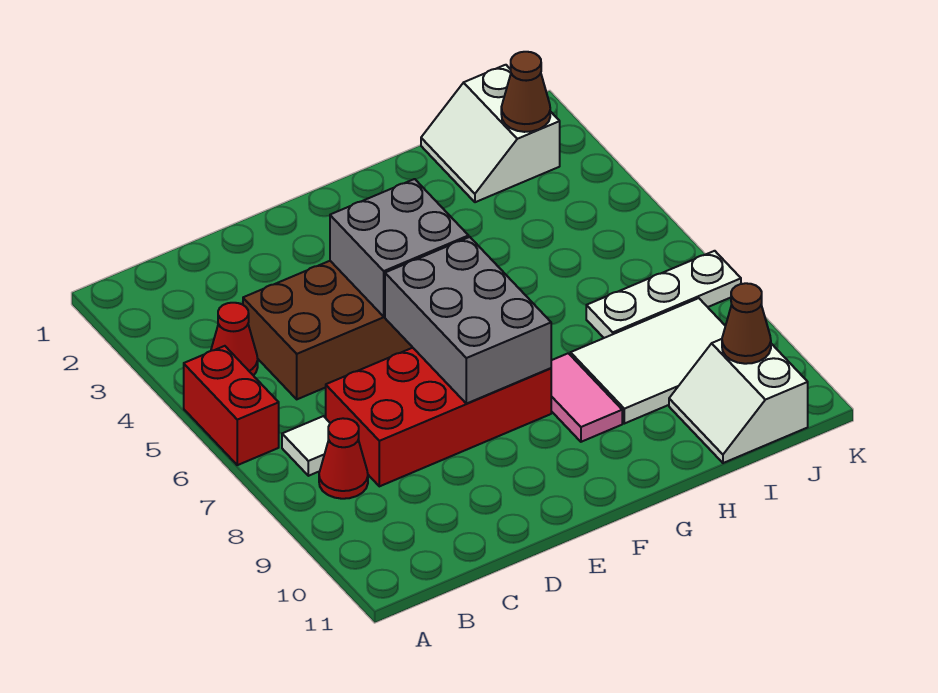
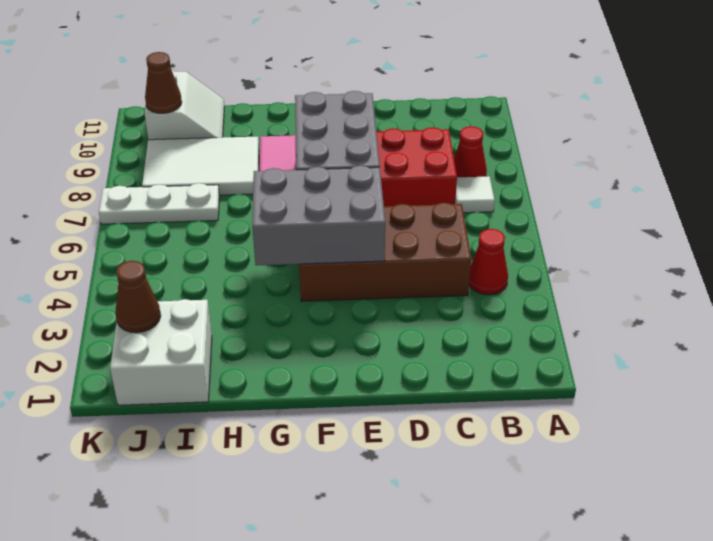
red 1x2 brick [184,346,279,465] -> none
grey 2x2 brick [330,179,469,317] -> grey 2x3 brick [252,166,385,265]
white 2x2 slope [421,65,560,202] -> white 2x2 brick [110,299,212,405]

